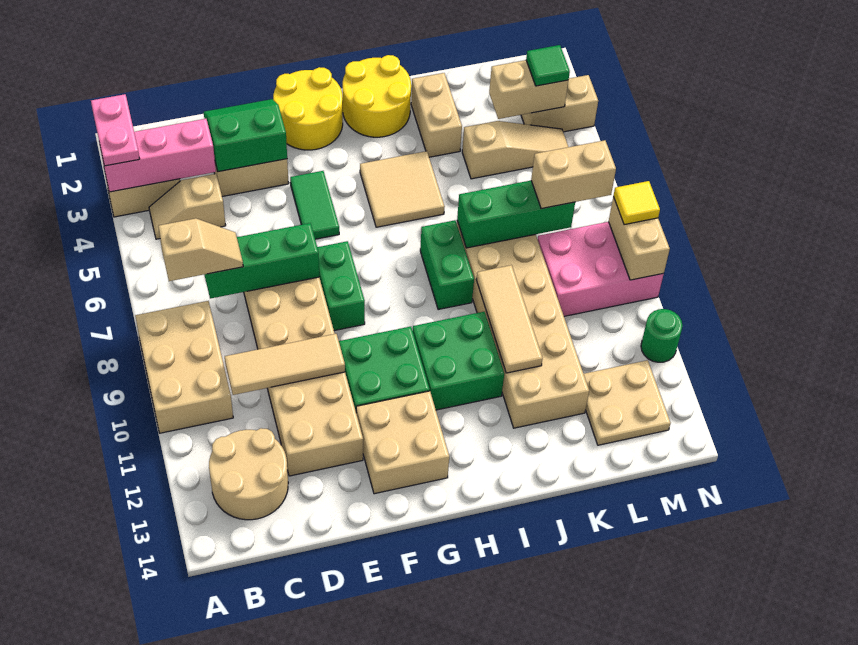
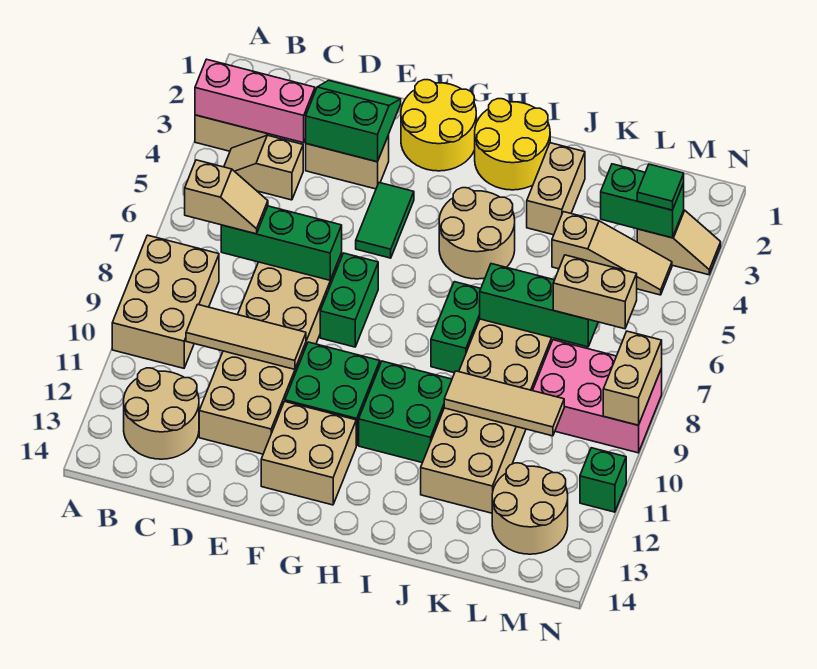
pink 1x2 plate [91,94,140,166] -> none
tan 2x2 tile [360,151,445,227] -> tan 2x2 round brick [439,188,515,279]
tan 1x3 tile [476,265,543,373] -> tan 1x3 tile turned to [444,371,564,436]
tan 1x2 brick [489,60,568,119] -> green 1x2 brick [601,164,684,238]
tan 2x2 plate [584,360,671,445] -> tan 2x2 round brick [492,463,568,554]
tan 1x2 brick [521,75,598,132] -> tan 1x2 slope [637,210,721,275]
yellow 1x1 tile [613,181,660,225] -> none
green 1x1 round brick [641,309,682,362] -> green 1x1 brick [580,448,626,512]

